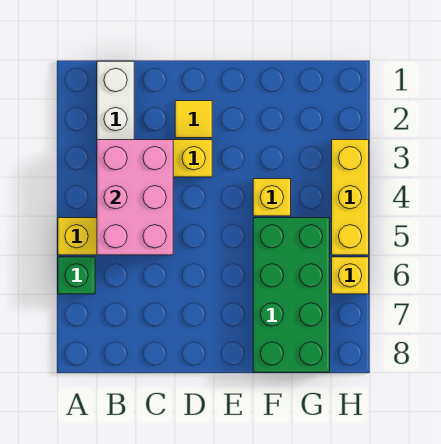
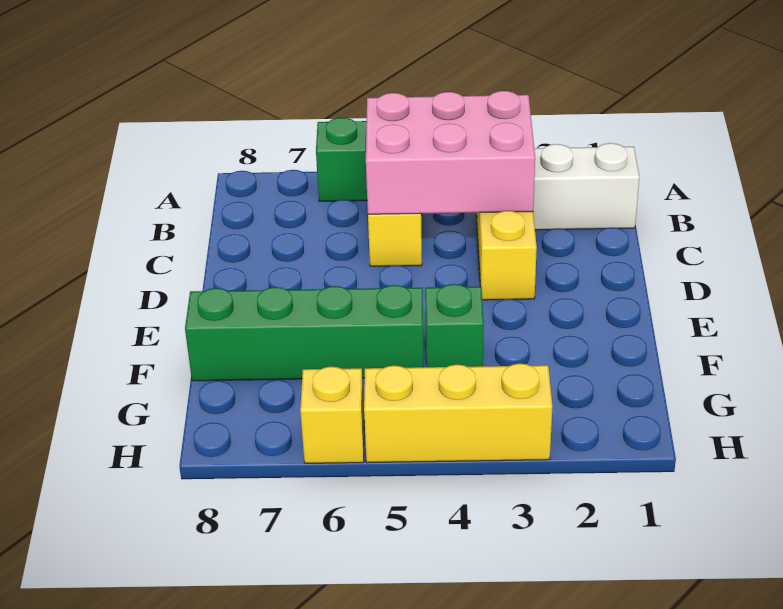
yellow 1x1 tile [175,101,212,138] -> none
yellow 1x1 brick [253,179,291,216] -> green 1x1 brick [425,284,484,367]
green 2x4 brick [253,218,330,372] -> green 1x4 brick [185,285,424,381]

